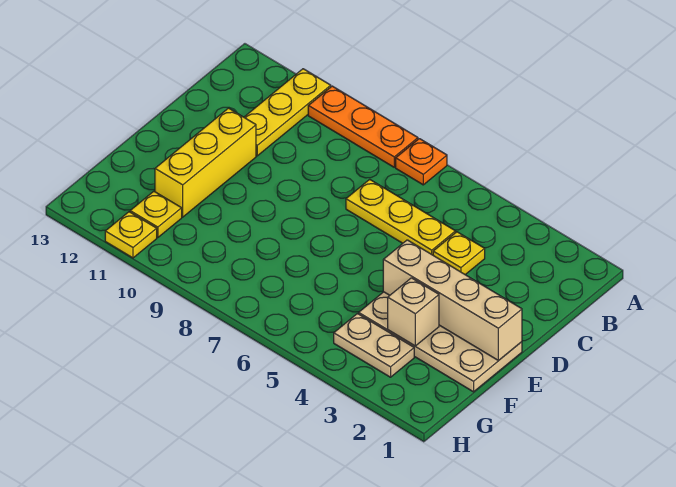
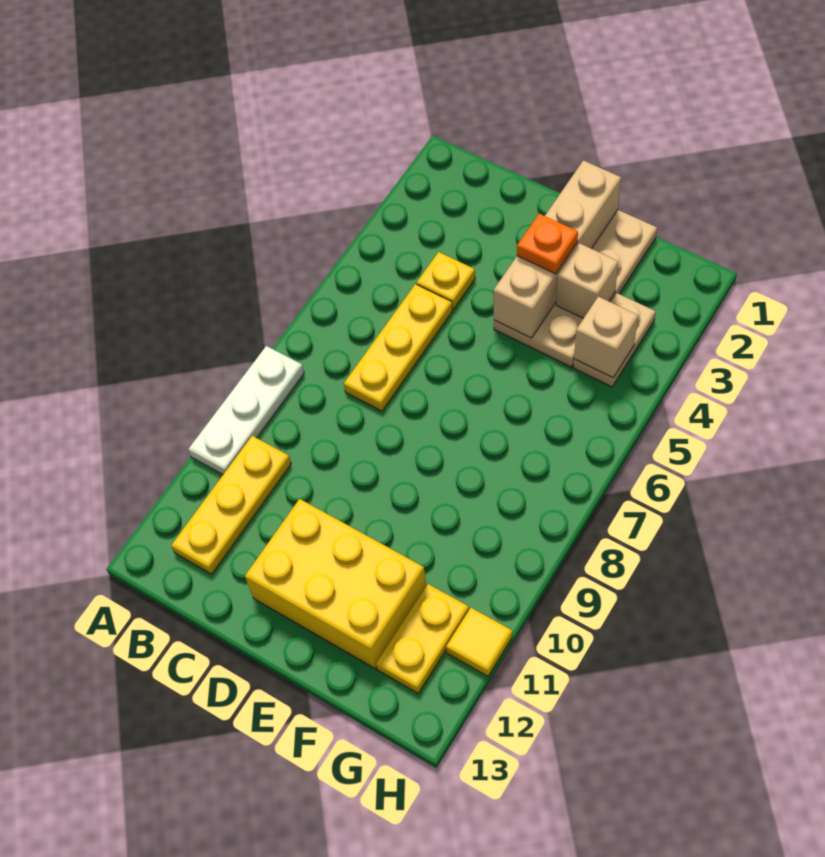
orange 1x1 plate [396,139,447,185] -> orange 1x1 plate moved to [517,214,578,274]
orange 1x3 plate [308,86,418,167] -> white 1x3 plate [188,346,304,474]
yellow 1x3 plate [244,69,331,156] -> yellow 1x3 plate turned to [171,436,291,574]
yellow 1x3 brick [155,108,256,217] -> yellow 2x3 brick [245,499,426,669]
none -> tan 1x1 brick [574,297,638,378]
yellow 1x1 plate [130,191,182,238] -> yellow 1x2 plate [376,584,469,693]
yellow 1x1 plate [105,212,157,258] -> yellow 1x1 tile [446,608,512,676]

